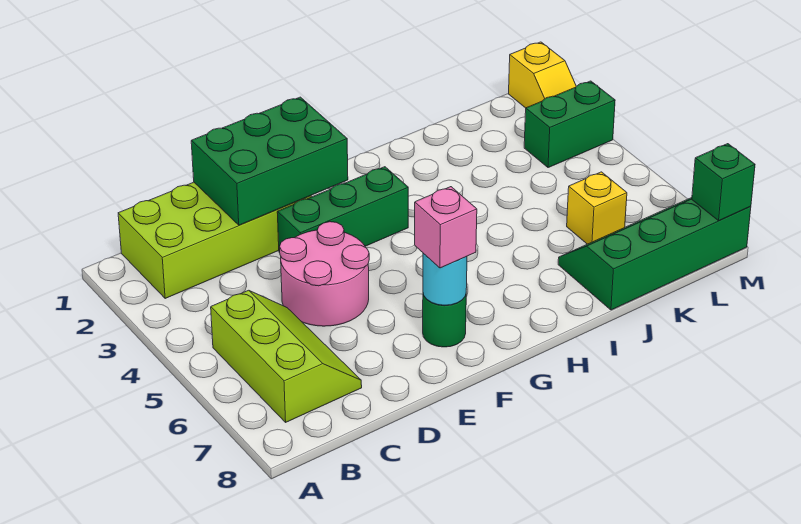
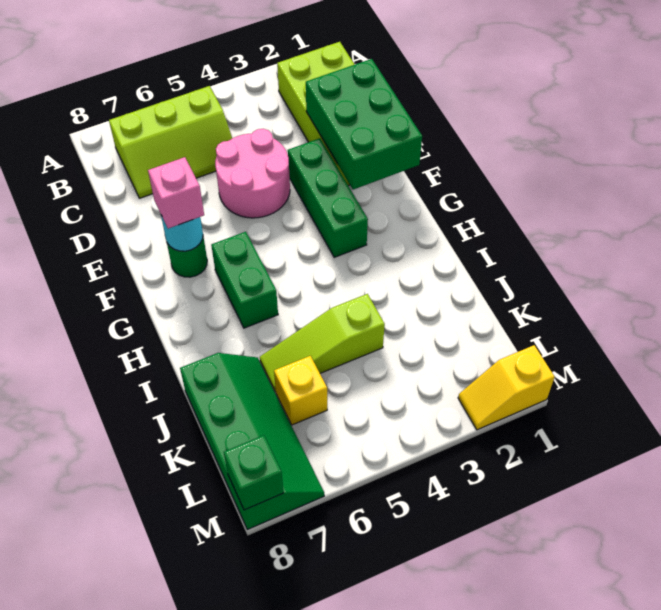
none -> lime 1x3 slope [260,294,385,392]
green 1x2 brick [524,81,615,168] -> green 1x2 brick moved to [211,232,278,328]

